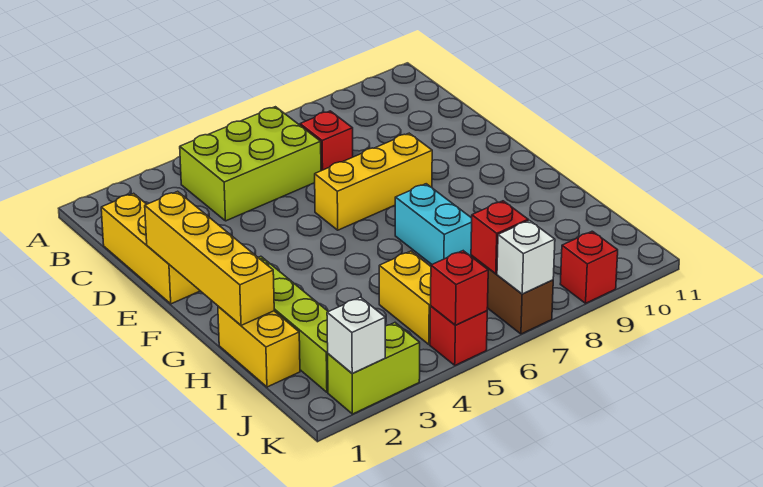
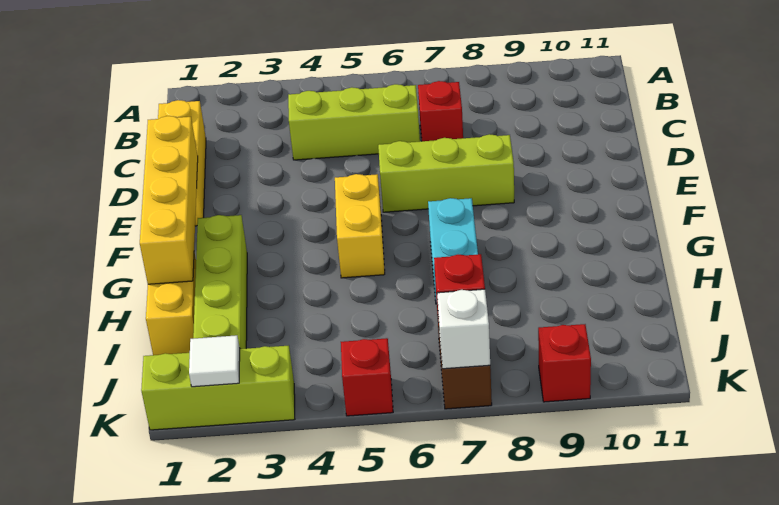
lime 2x3 brick [180,107,321,221] -> lime 1x3 brick [288,84,420,160]
yellow 1x3 brick [315,133,432,230] -> lime 1x3 brick [378,134,514,212]
yellow 1x2 brick [379,251,431,344] -> yellow 1x2 brick moved to [335,174,385,278]
lime 1x2 brick [328,323,420,414] -> lime 1x3 brick [141,346,295,430]
white 1x1 brick [327,297,385,374] -> white 1x1 tile [189,335,240,387]
red 1x1 brick [431,251,488,325] -> none

